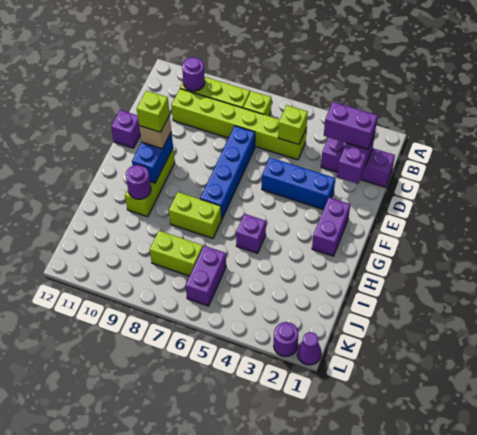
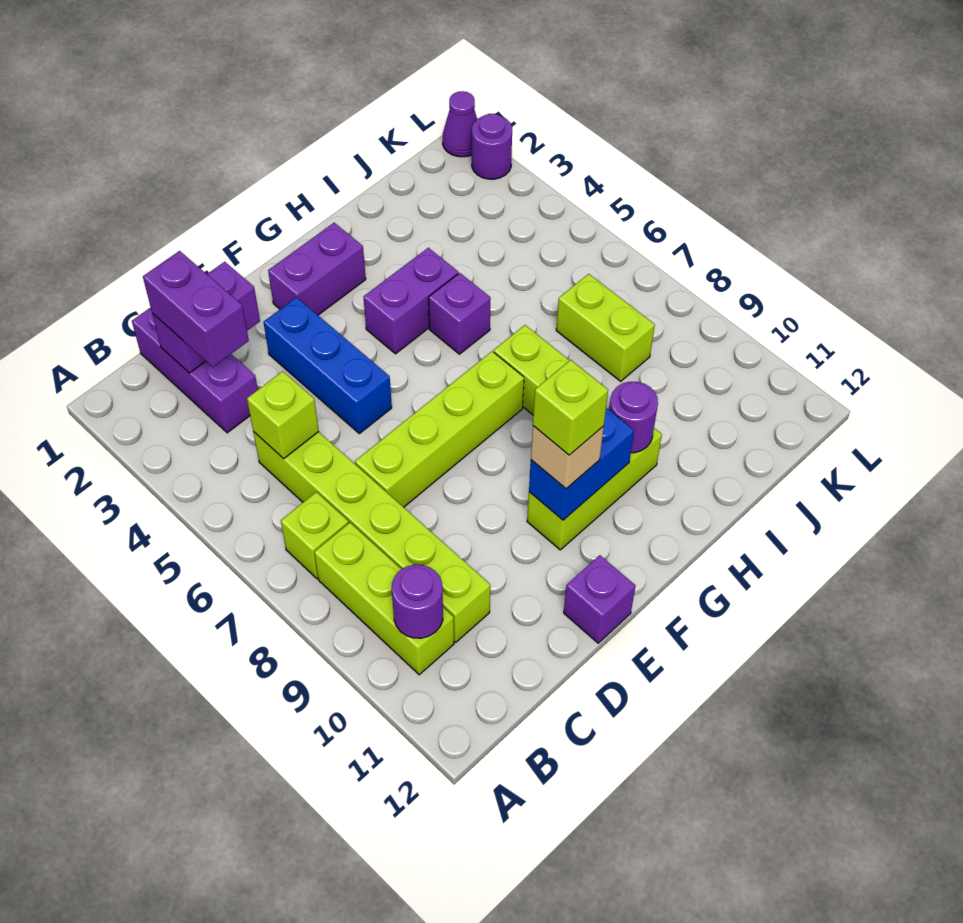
blue 1x4 brick [200,126,255,219] -> lime 1x4 brick [355,351,524,507]
purple 1x2 brick [186,246,226,306] -> purple 1x2 brick moved to [364,248,458,354]

